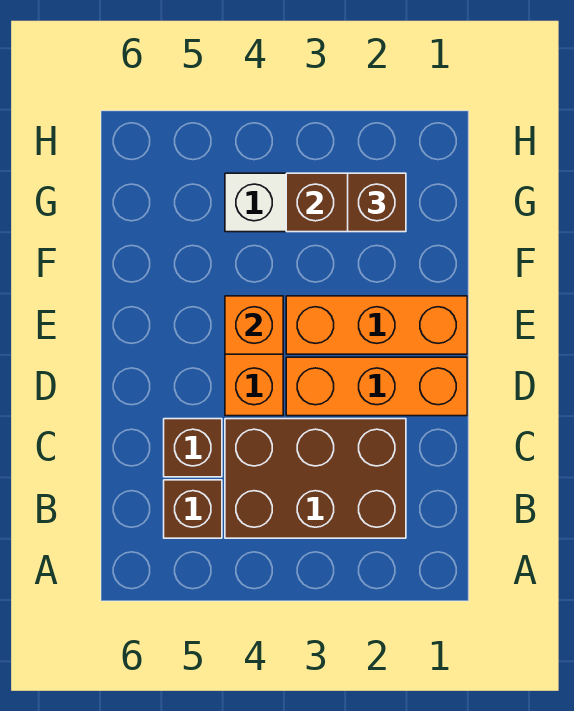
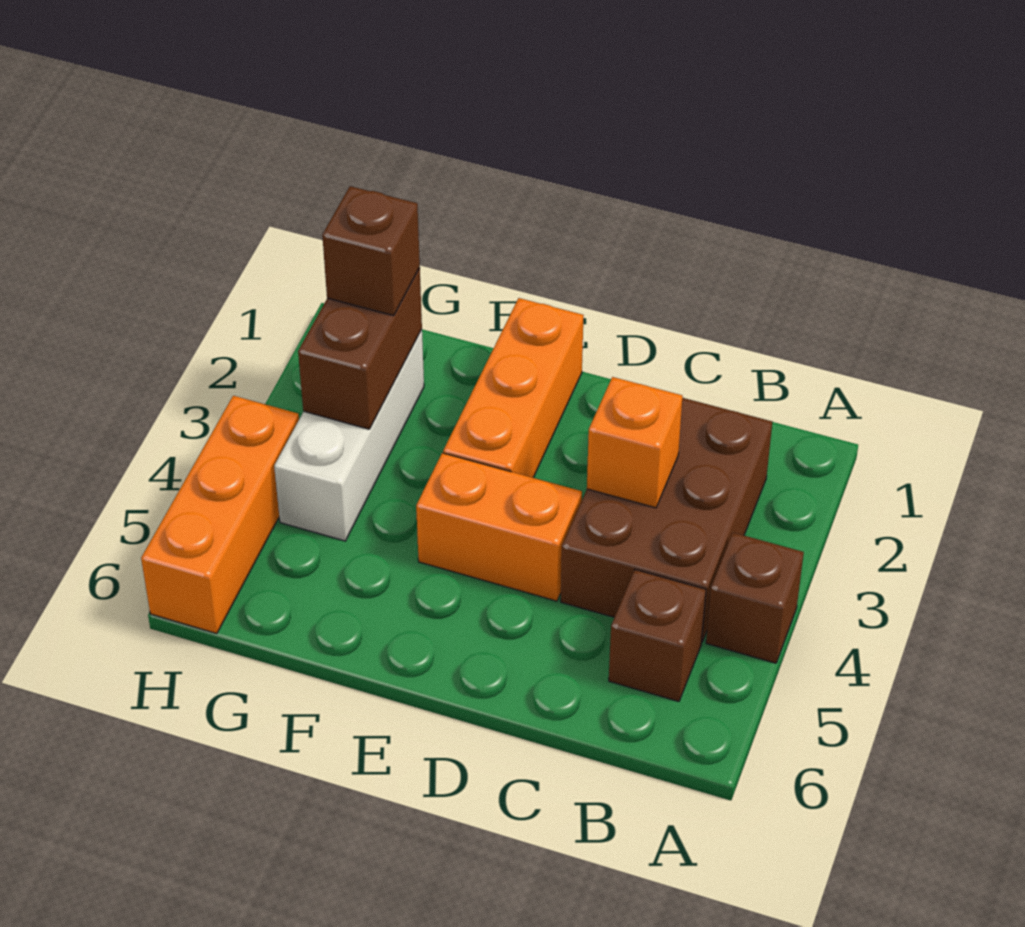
brown 1x1 brick [164,419,222,477] -> brown 1x1 brick moved to [706,533,804,663]
orange 1x3 brick [286,357,467,416] -> orange 1x3 brick moved to [141,396,299,634]
orange 1x1 brick [225,296,283,354] -> orange 1x1 brick moved to [587,377,683,508]

